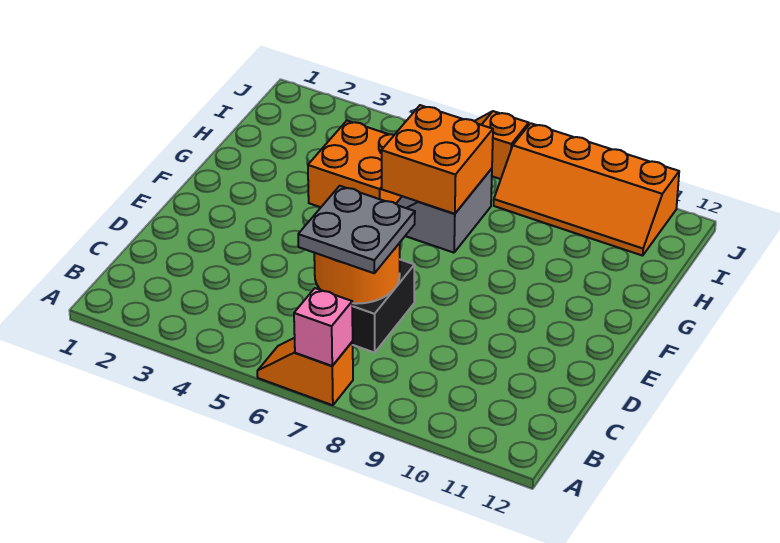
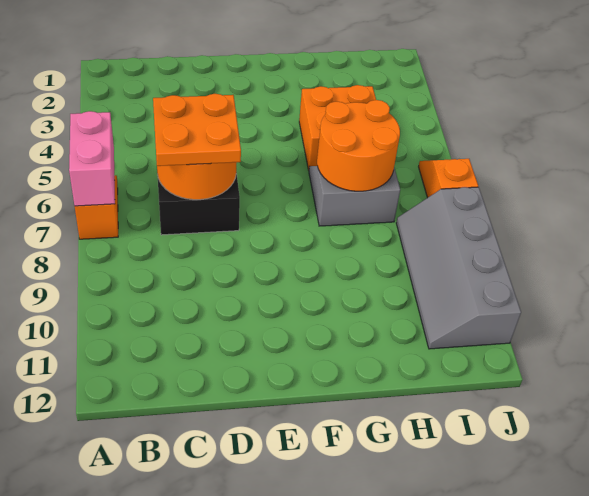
pink 1x1 brick [294,288,353,366] -> pink 1x2 brick [69,111,115,206]
grey 2x2 plate [298,186,415,273] -> orange 2x2 plate [153,94,241,166]
orange 2x2 brick [381,105,493,214] -> orange 2x2 round brick [317,100,400,191]
orange 2x4 slope [494,123,679,256] -> grey 2x4 slope [396,187,521,349]

